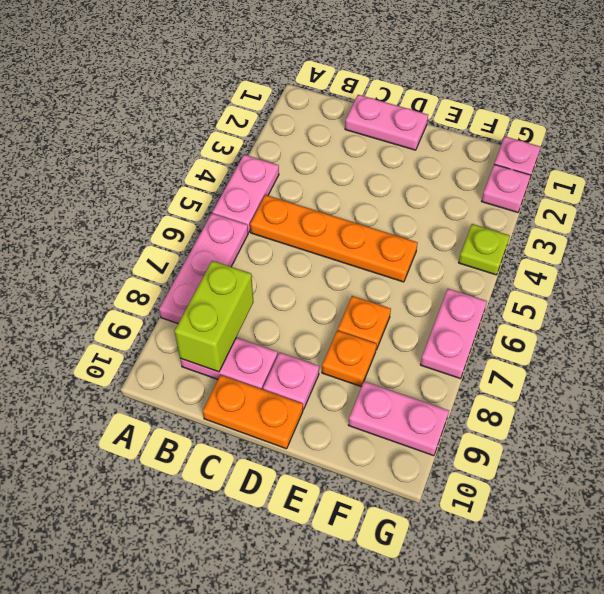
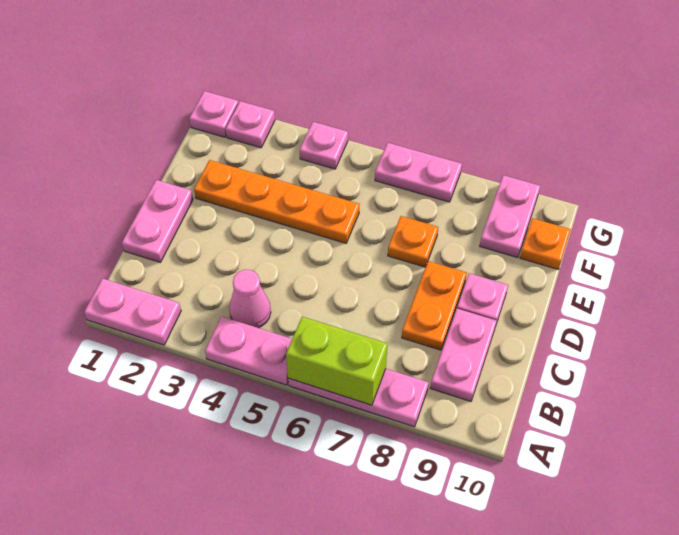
none -> pink 1x2 plate [84,278,181,345]
none -> pink 1x1 cone [229,270,271,328]
orange 1x4 plate [250,195,418,282] -> orange 1x4 plate turned to [194,160,360,243]
lime 1x2 brick [174,261,253,372] -> lime 1x2 brick moved to [286,317,388,405]
orange 1x2 plate [203,375,303,449] -> orange 1x2 plate moved to [402,261,467,350]
orange 1x1 plate [322,330,377,387] -> orange 1x1 plate moved to [520,218,571,269]
lime 1x1 plate [459,224,510,275] -> pink 1x1 plate [300,122,348,169]

